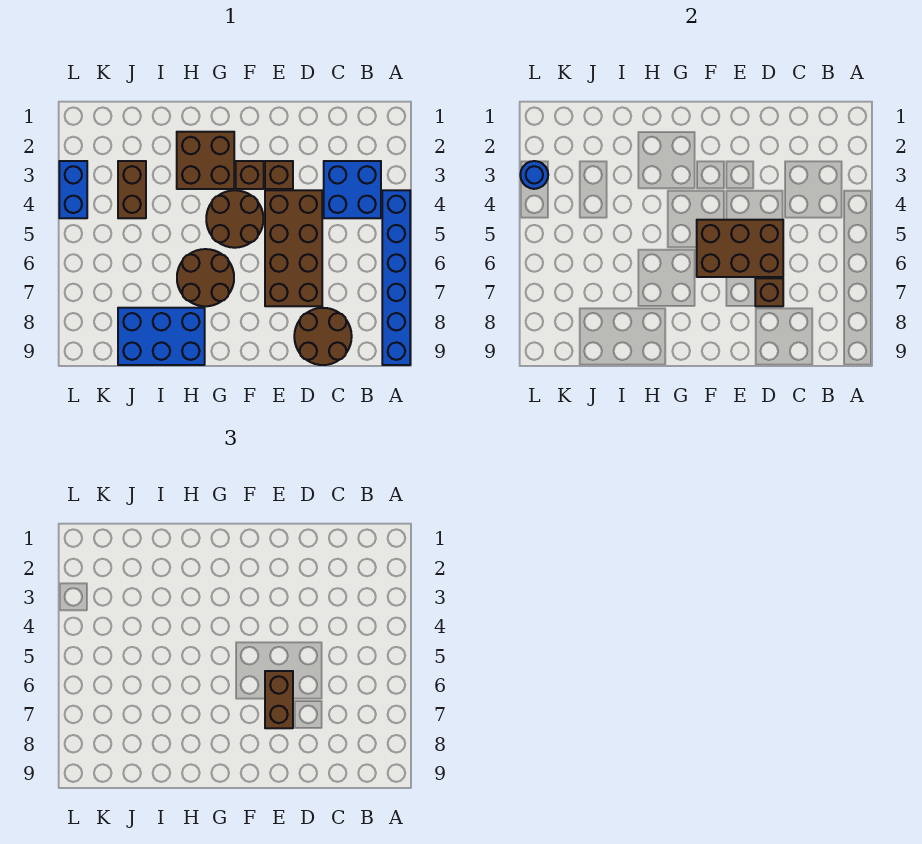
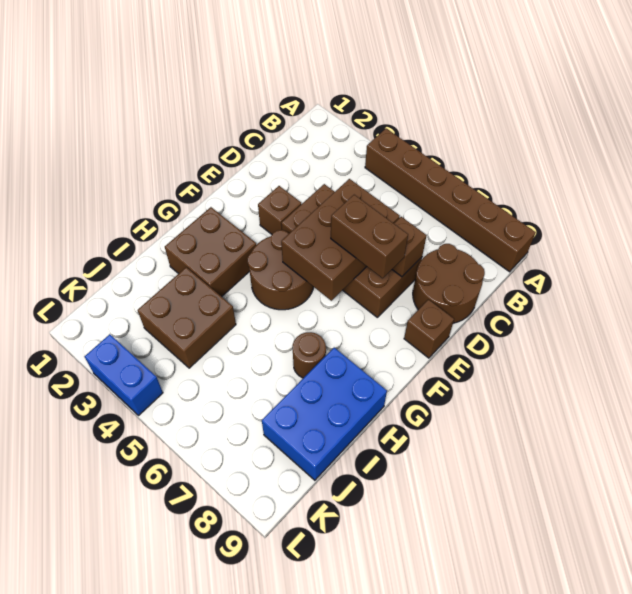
blue 1x6 brick [382,190,410,365] -> brown 1x6 brick [365,129,536,272]
blue 2x2 brick [324,161,381,218] -> none
brown 1x1 brick [236,161,264,189] -> brown 1x1 brick moved to [404,300,454,358]
brown 2x2 round brick [177,249,234,306] -> brown 1x1 round brick [293,332,326,378]
brown 1x2 brick [118,161,146,218] -> brown 2x2 brick [138,267,236,368]
blue 1x1 round brick [520,161,548,189] -> none

